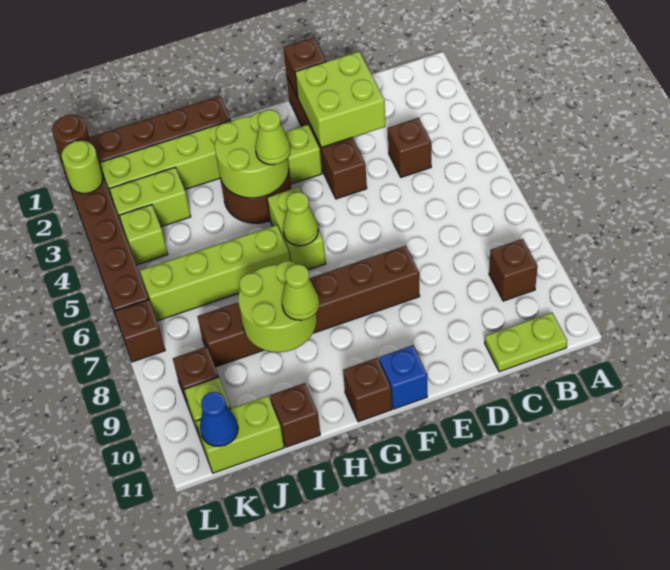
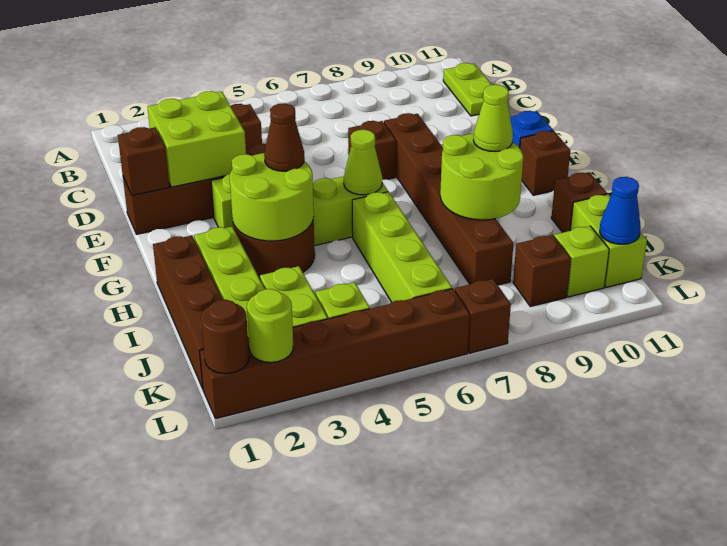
brown 1x1 brick [489,239,537,301] -> brown 1x1 brick moved to [348,121,396,180]
lime 1x1 cone [255,110,291,165] -> brown 1x1 cone [264,103,305,171]

